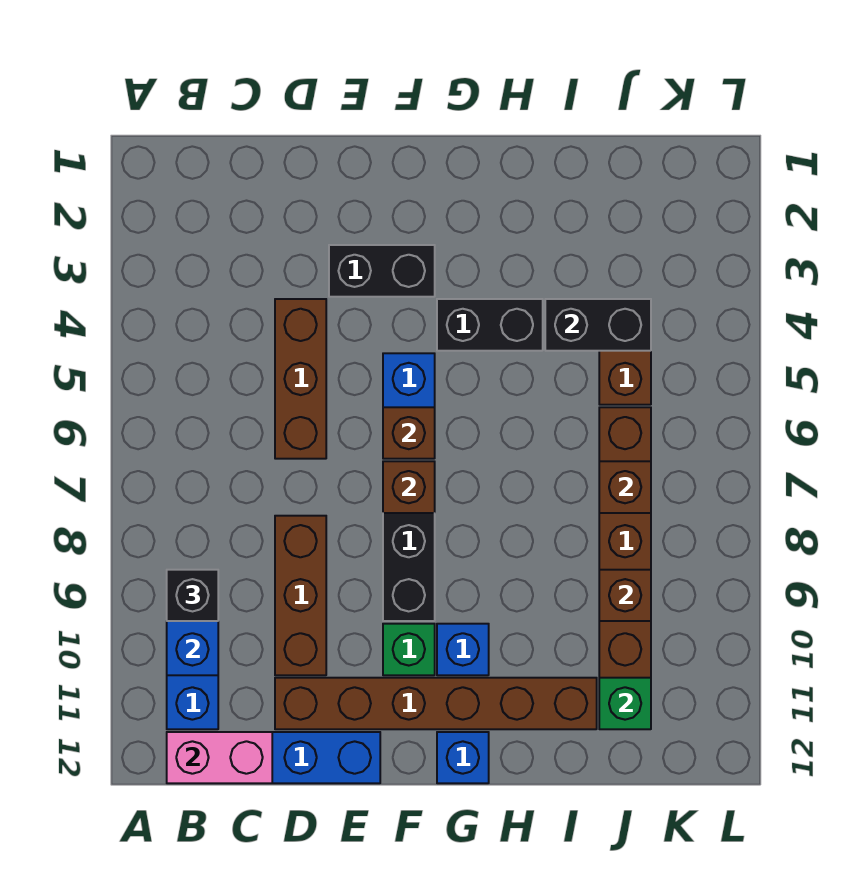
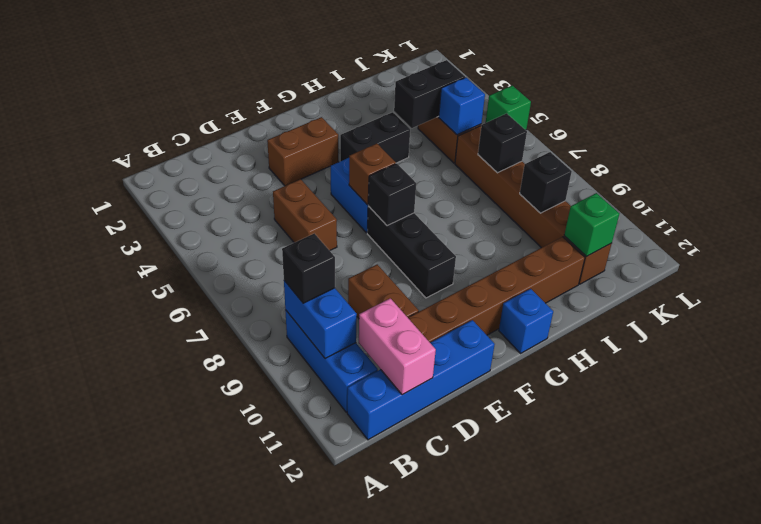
pink 1x2 brick [167,732,272,783] -> pink 1x2 brick turned to [359,298,436,395]
brown 1x3 brick [275,299,326,459] -> brown 1x2 brick [273,179,337,251]
brown 1x3 brick [275,516,326,675] -> brown 1x2 brick [348,264,419,318]
black 1x2 brick [329,245,435,297] -> brown 1x2 brick [267,117,338,186]
brown 1x1 brick [383,461,435,513] -> black 1x1 brick [368,163,416,226]
green 1x1 brick [383,624,435,675] -> green 1x1 brick moved to [486,86,531,130]
blue 1x1 brick [437,624,489,675] -> blue 1x1 brick moved to [439,78,485,135]
brown 1x1 brick [599,461,651,513] -> black 1x1 brick [478,113,527,173]
brown 1x1 brick [599,570,651,621] -> black 1x1 brick [520,152,572,213]

